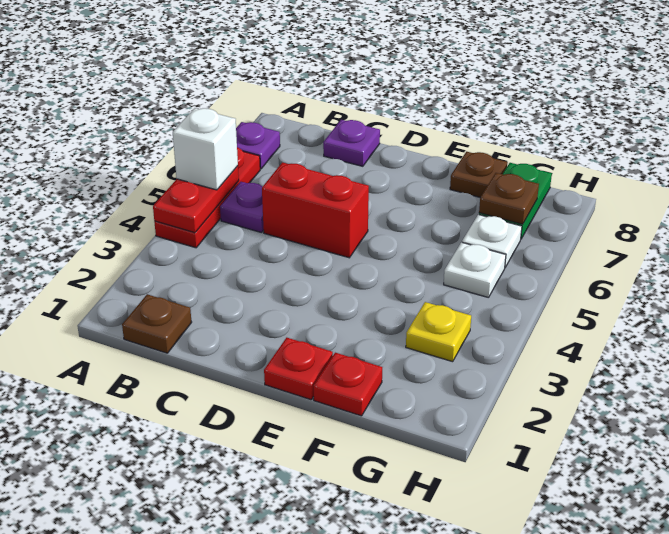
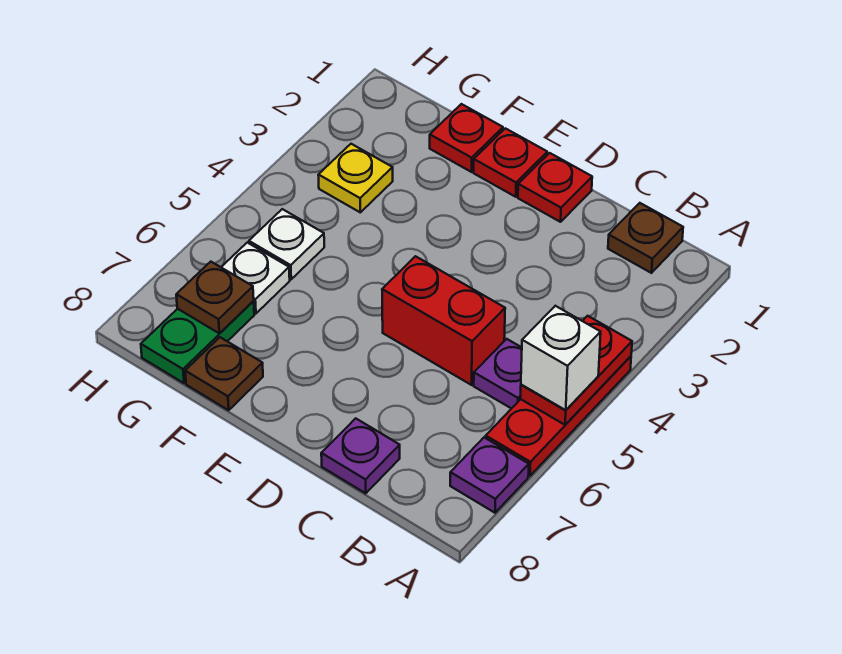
none -> red 1x1 plate [518,153,592,222]

